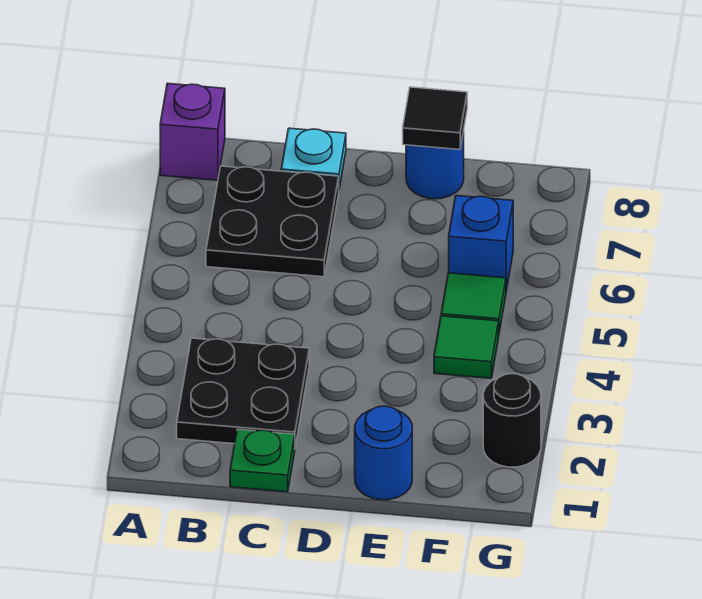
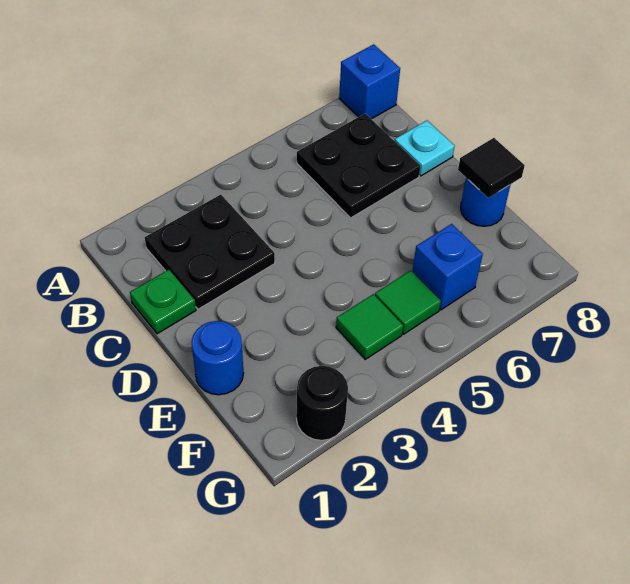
purple 1x1 brick [160,83,225,180] -> blue 1x1 brick [339,44,400,119]

